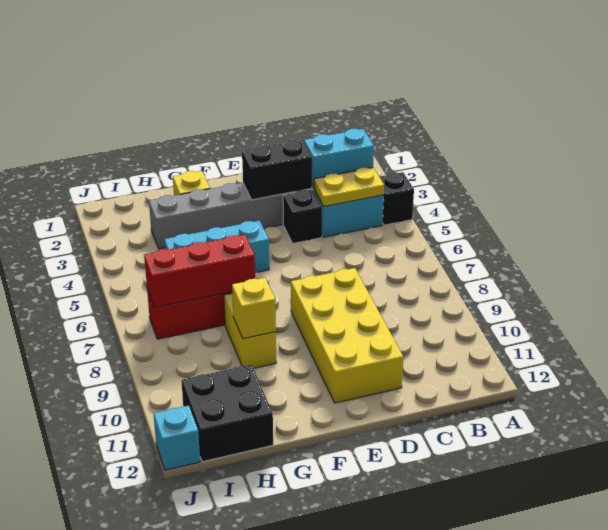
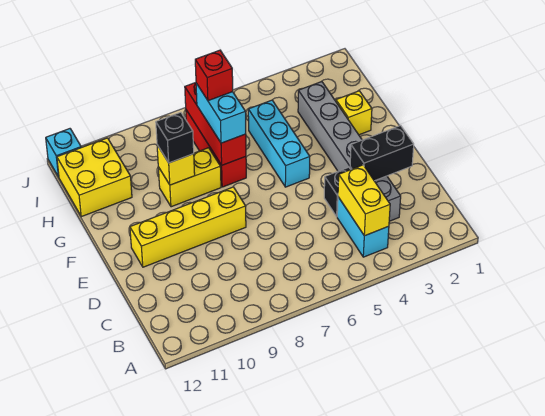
black 1x1 brick [380,172,414,225] -> black 1x1 brick moved to [156,112,194,163]
cyan 1x2 brick [304,129,374,188] -> cyan 1x2 brick moved to [196,83,246,143]
yellow 1x2 plate [314,168,384,207] -> yellow 1x2 brick [338,165,390,236]
black 1x2 brick [242,140,312,200] -> black 1x2 brick turned to [350,126,414,181]
yellow 2x4 brick [291,268,403,403] -> yellow 1x4 brick [130,187,246,267]
none -> red 1x1 brick [195,50,233,101]
black 2x2 brick [181,364,273,462] -> yellow 2x2 brick [57,138,132,217]

